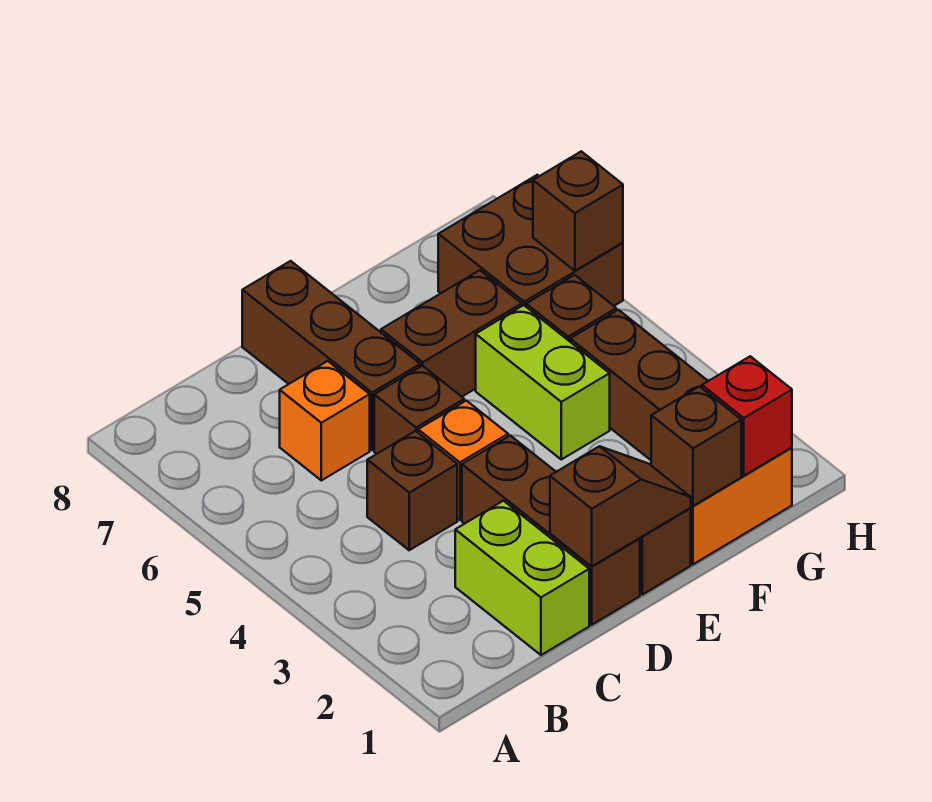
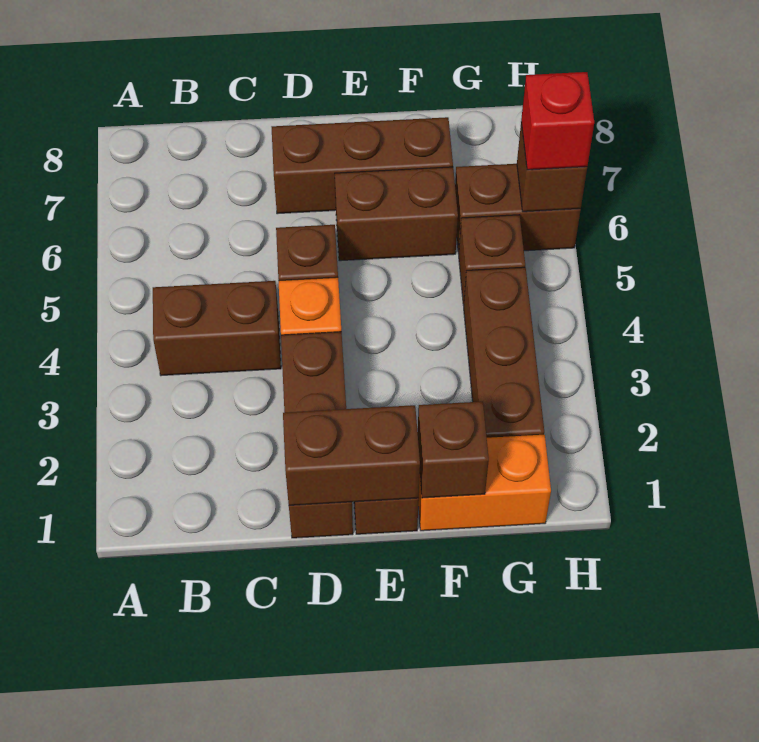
lime 1x2 brick [455,501,589,655] -> none
brown 1x1 brick [367,431,457,550] -> brown 1x2 brick [153,281,281,376]
orange 1x1 brick [280,361,370,480] -> none
brown 1x2 slope [550,446,691,566] -> brown 1x2 brick [283,405,420,505]
brown 1x3 brick [242,261,420,450] -> brown 1x3 brick turned to [272,117,453,214]
lime 1x2 brick [476,305,610,459] -> none
red 1x1 brick [702,356,792,476] -> red 1x1 brick moved to [521,72,594,170]
brown 2x2 brick [438,175,623,306] -> brown 1x2 brick [455,164,581,254]

